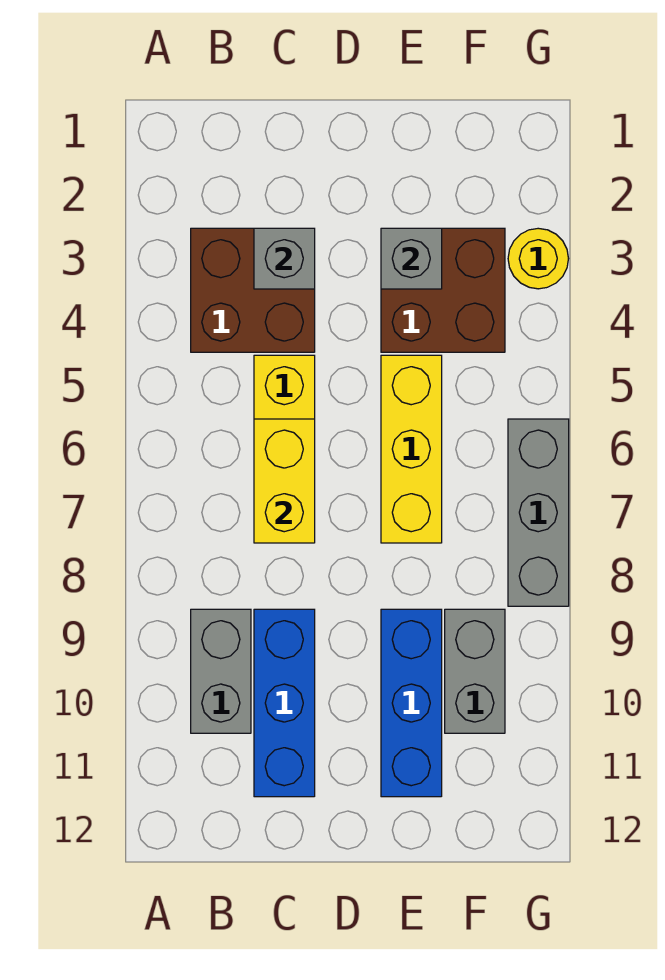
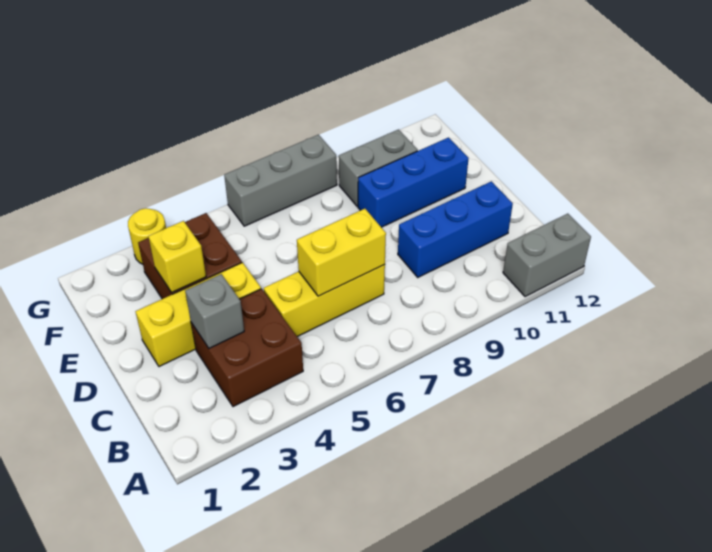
grey 1x2 brick [191,609,251,733] -> grey 1x2 brick moved to [503,214,591,297]
grey 1x1 brick [381,228,442,289] -> yellow 1x1 brick [148,221,206,292]
yellow 1x3 brick [381,355,442,543] -> yellow 1x3 brick moved to [136,263,261,367]

